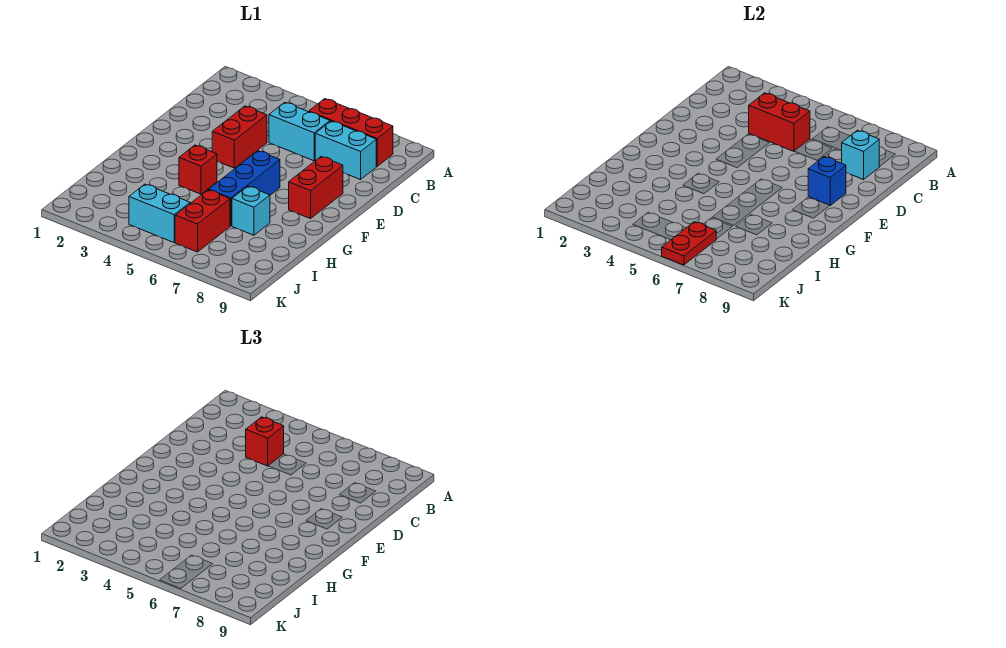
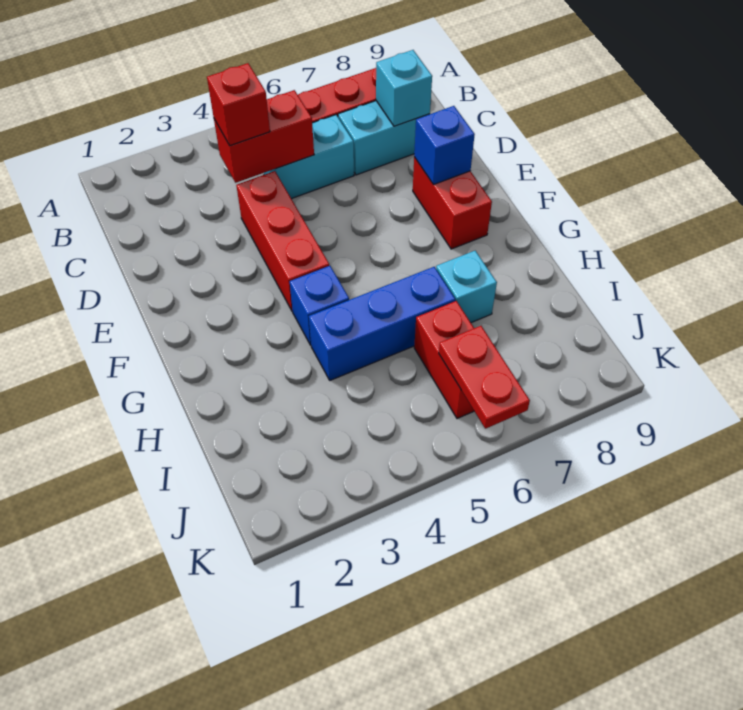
red 1x2 brick [212,106,267,168] -> red 1x3 brick [236,171,329,311]
blue 1x3 brick [209,151,280,226] -> blue 1x3 brick turned to [309,267,455,380]
red 1x1 brick [179,145,217,194] -> blue 1x1 brick [290,266,349,345]
cyan 1x2 brick [129,184,190,242] -> none

